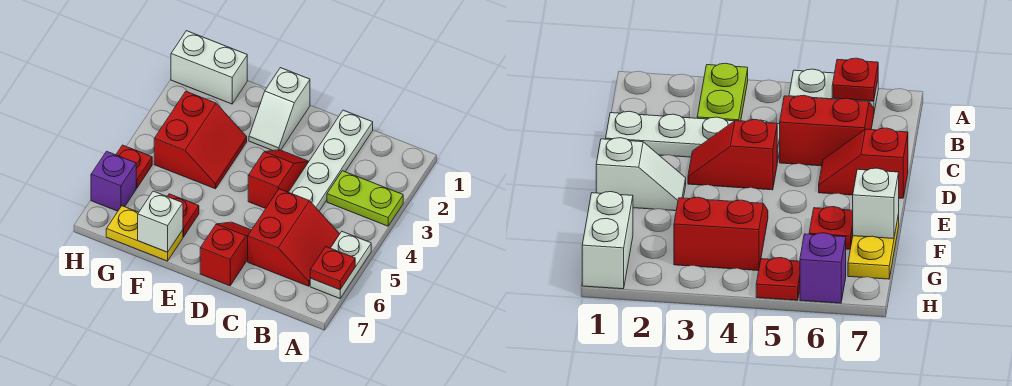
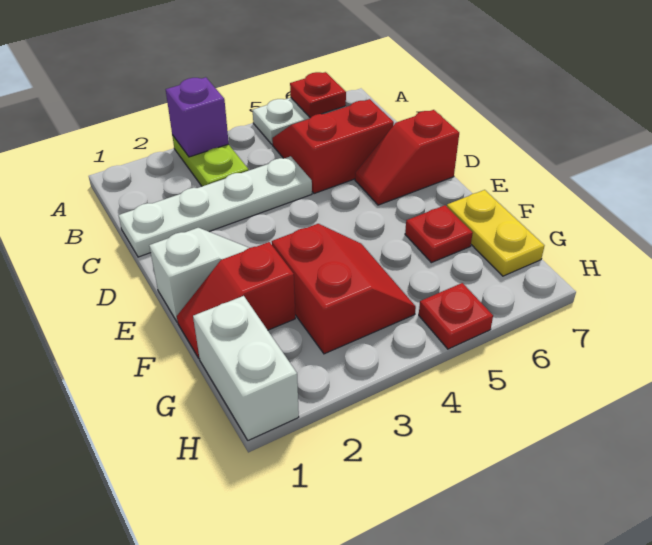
red 1x2 slope [248,150,309,209] -> red 1x2 slope moved to [177,242,295,359]
red 2x2 slope [154,91,247,189] -> red 2x2 slope turned to [272,224,416,354]
white 1x1 brick [138,191,183,252] -> none
purple 1x1 brick [91,151,136,211] -> purple 1x1 brick moved to [166,77,229,157]

